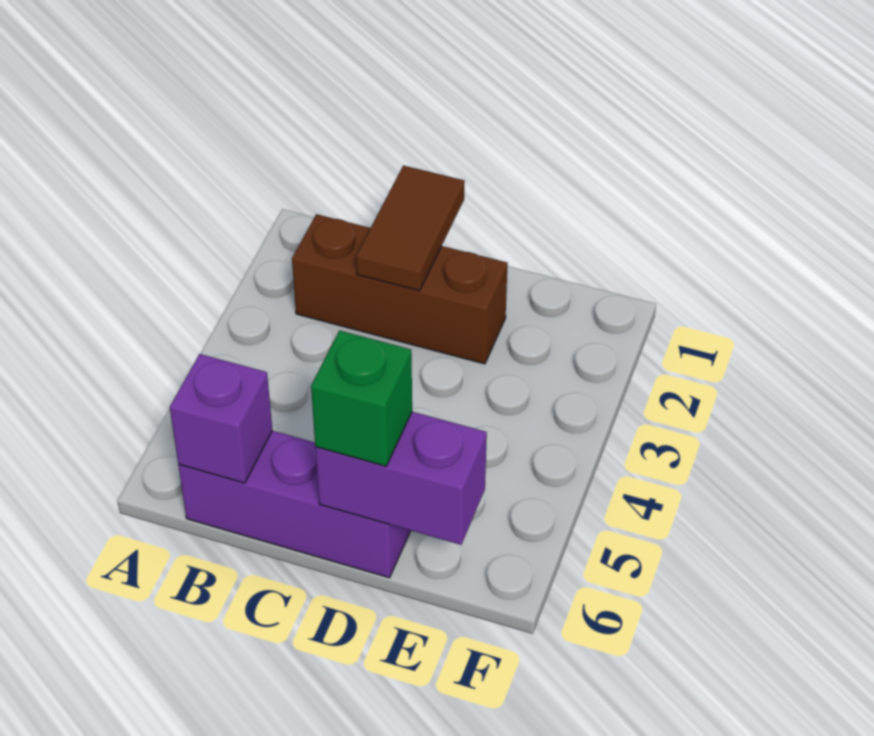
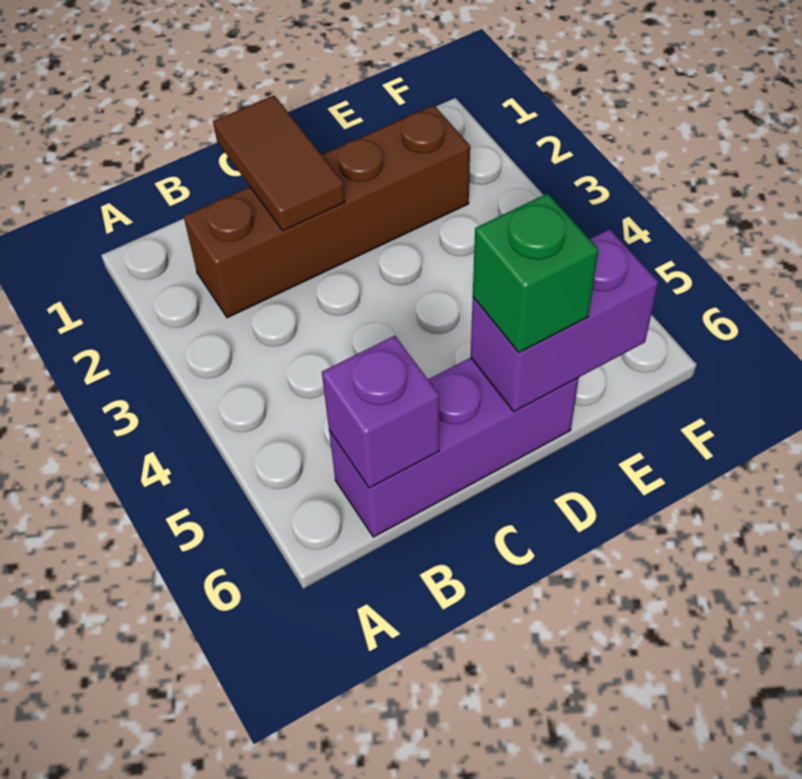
brown 1x3 brick [292,214,508,364] -> brown 1x4 brick [184,105,470,318]

